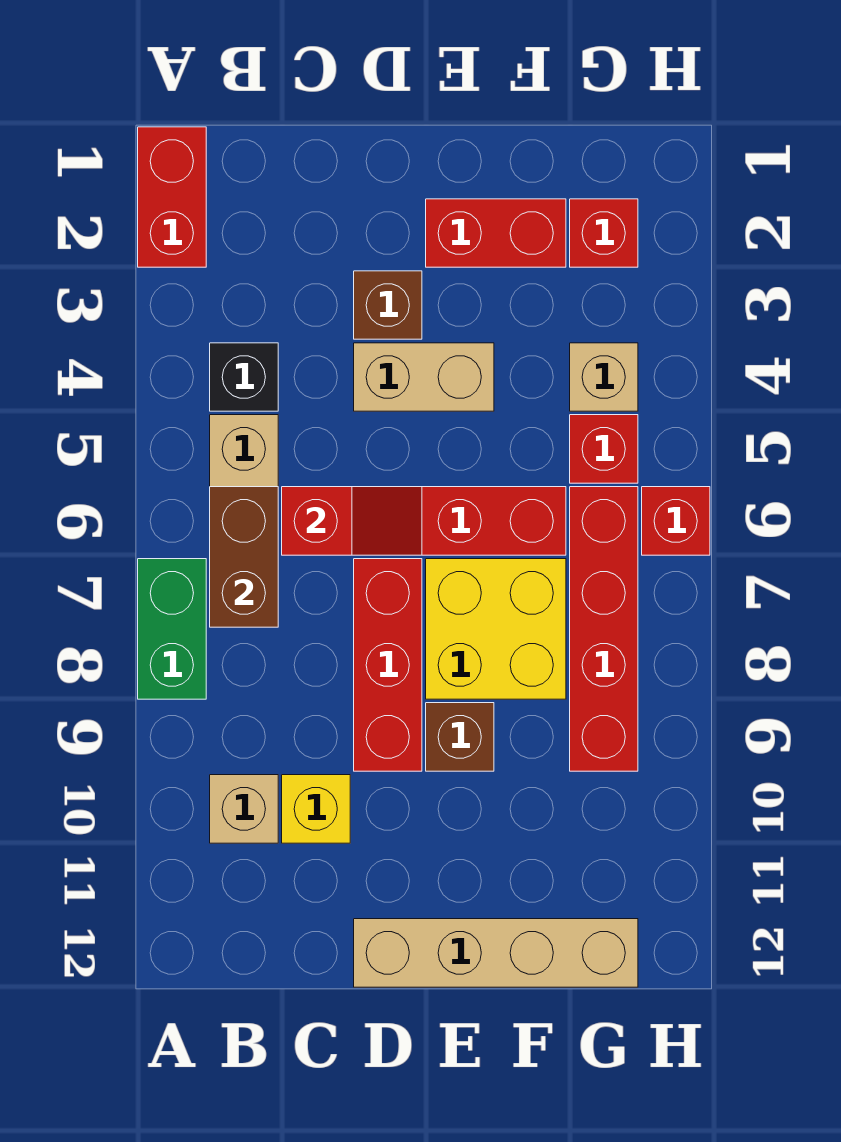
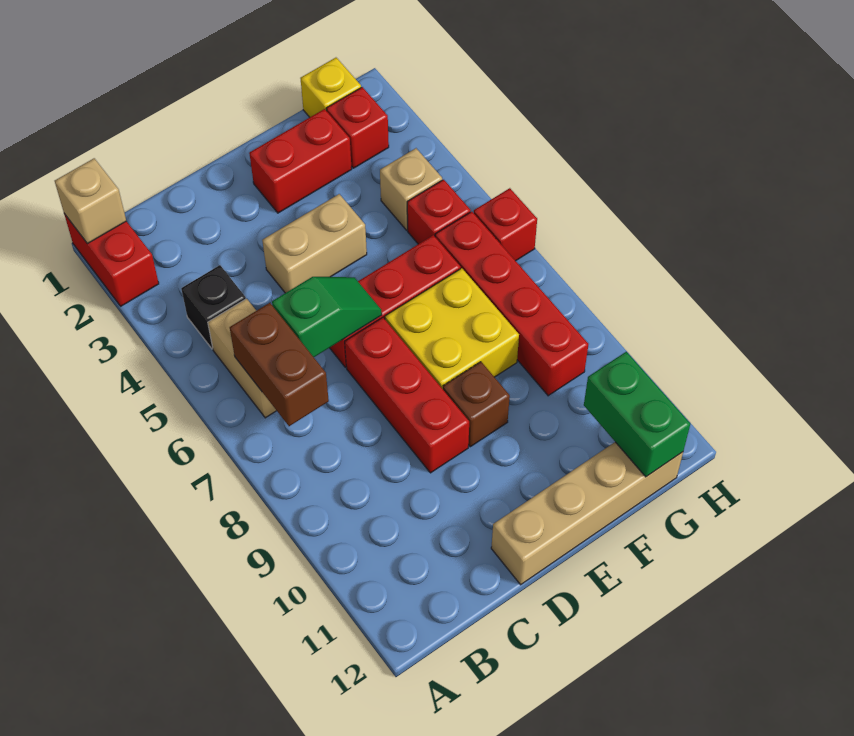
green 1x2 brick [138,559,206,699] -> green 1x2 brick moved to [584,352,690,477]
tan 1x1 brick [210,775,278,843] -> tan 1x1 brick moved to [55,158,126,244]
red 1x2 slope [282,487,422,555] -> green 1x2 slope [272,277,382,357]
yellow 1x1 brick [282,775,350,843] -> yellow 1x1 brick moved to [300,58,361,117]
brown 1x1 brick [354,271,422,339] -> none

